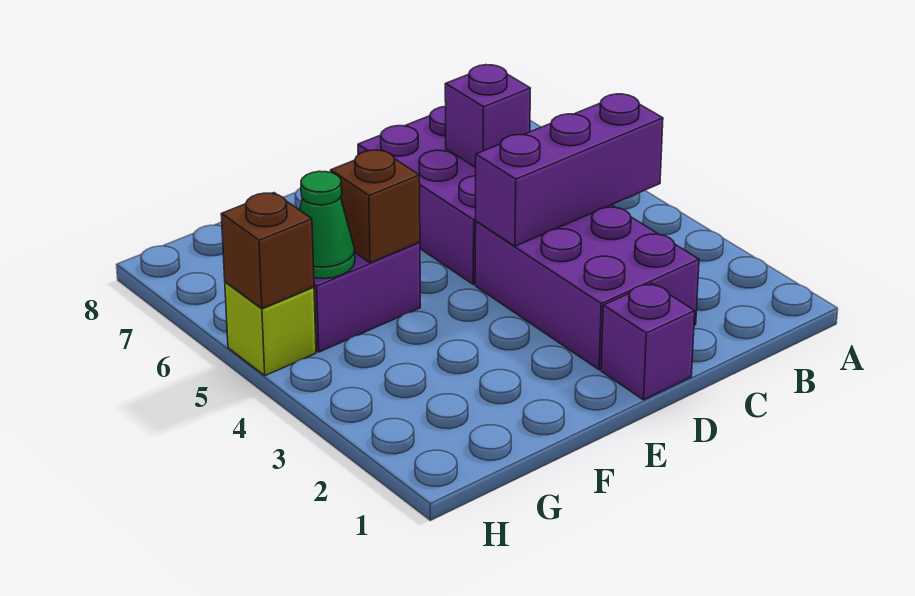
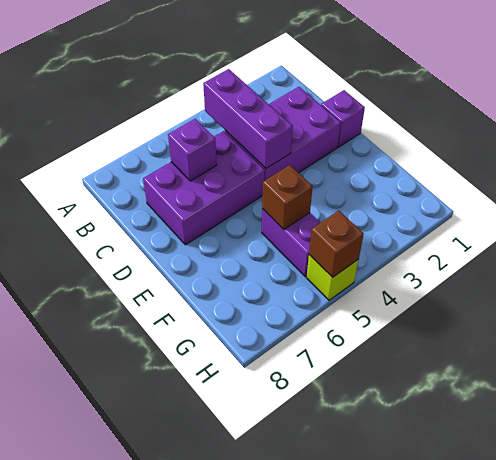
green 1x1 cone [300,171,355,279] -> none

